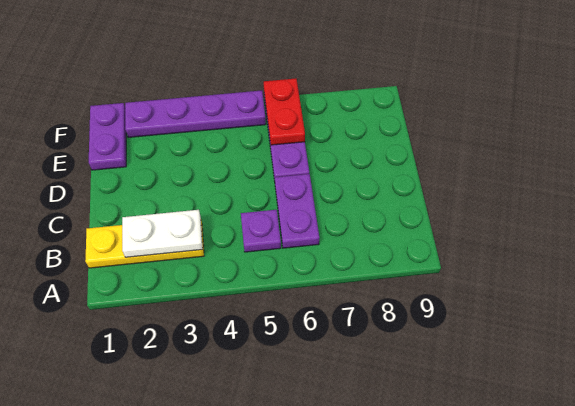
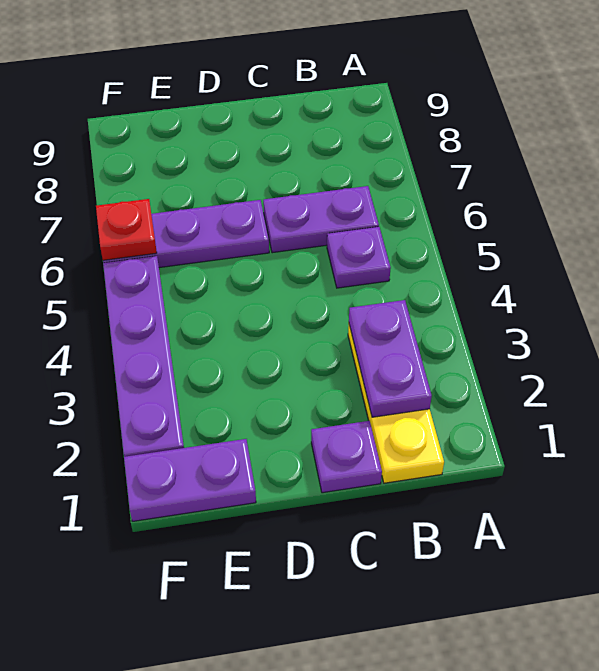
white 1x2 plate [122,210,203,257] -> purple 1x2 plate [349,300,432,417]
none -> purple 1x1 plate [311,421,382,493]
red 1x2 plate [264,78,305,145] -> red 1x1 plate [96,199,157,260]

